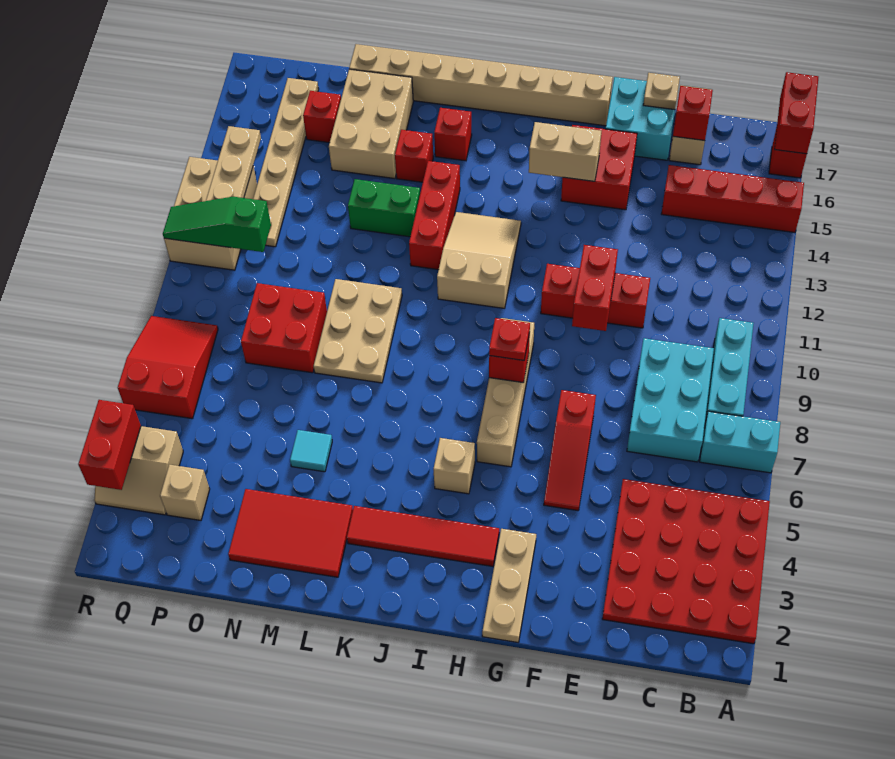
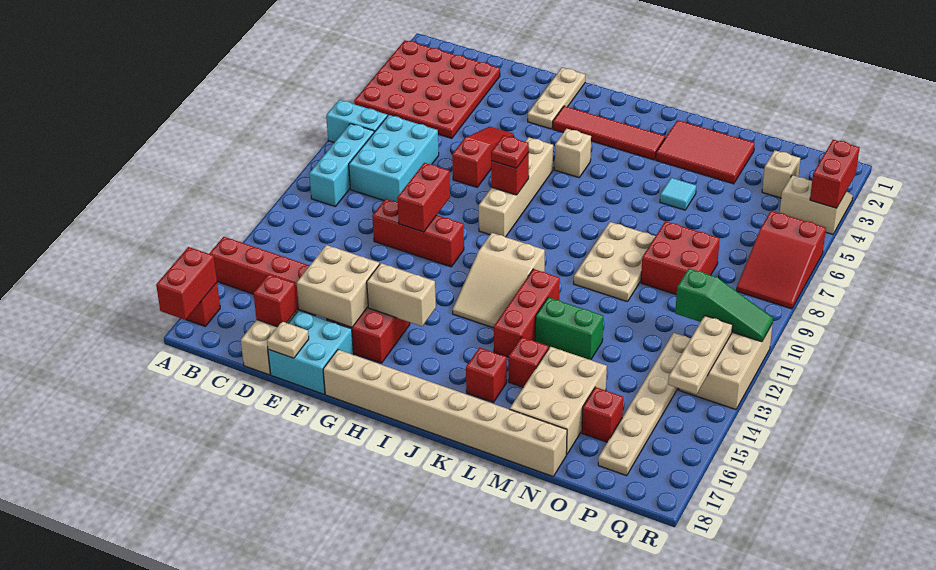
none -> tan 2x2 brick [297,245,380,327]

